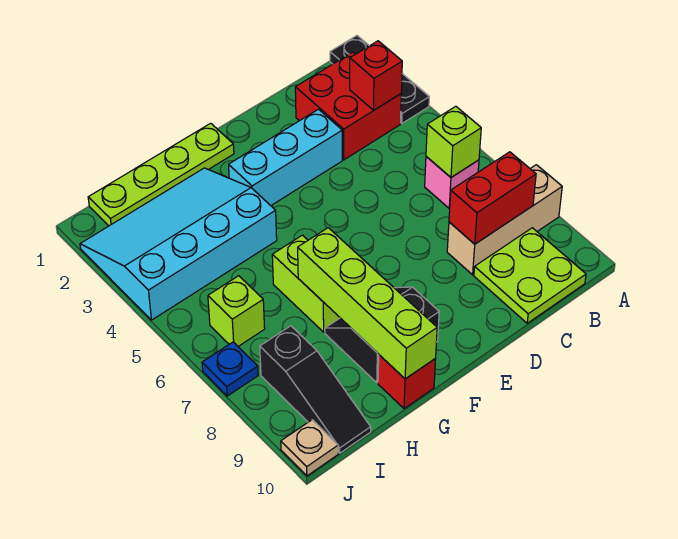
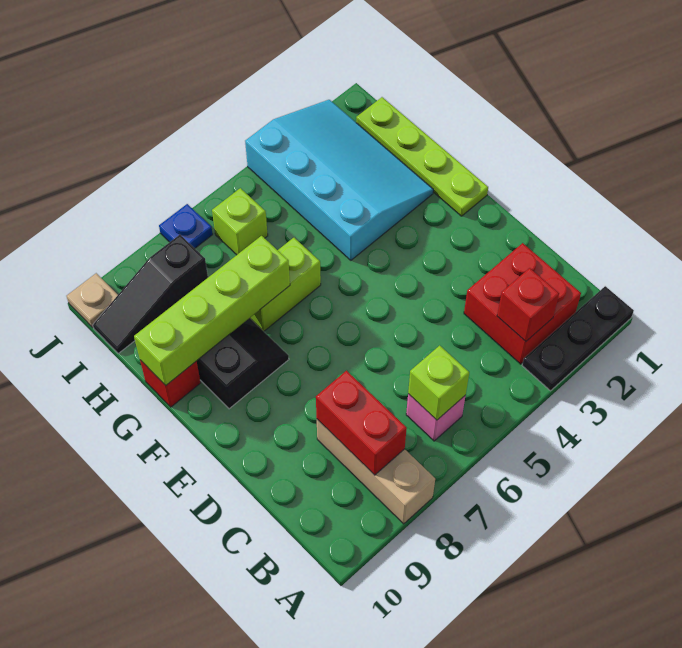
lime 2x2 plate [474,228,586,323] -> none
cyan 1x3 brick [229,109,342,205] -> none

